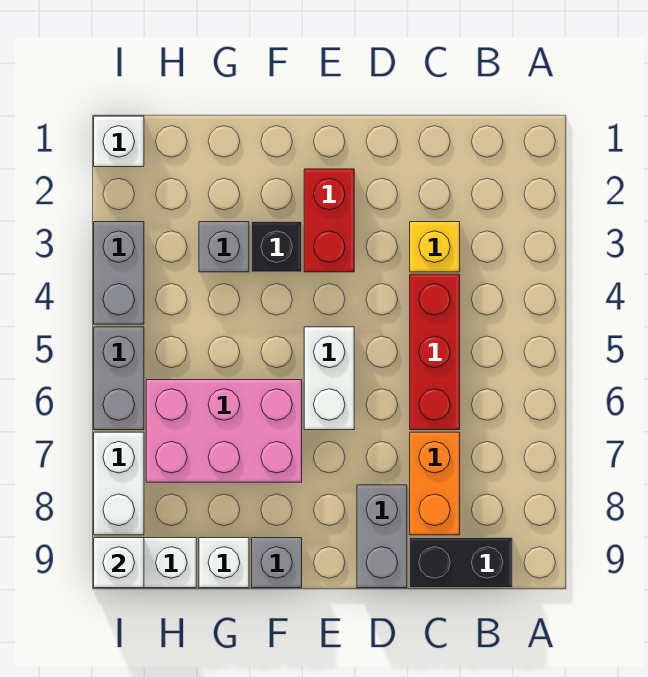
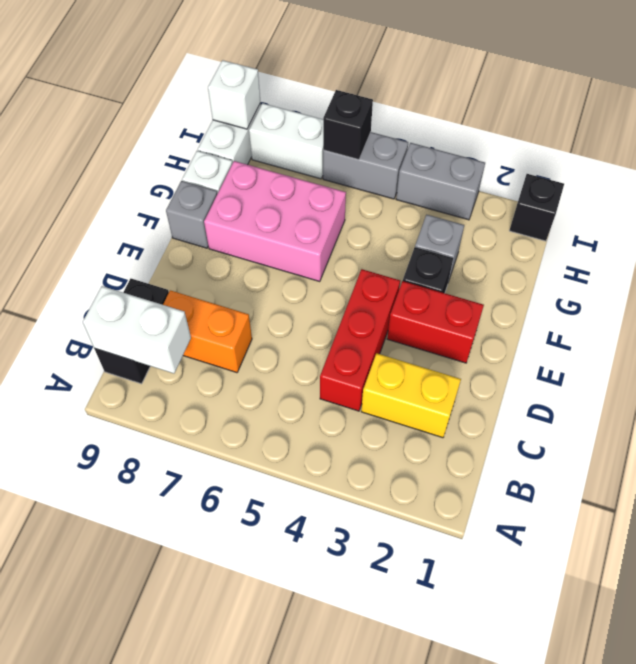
yellow 1x1 brick [410,222,460,272] -> yellow 1x2 brick [361,353,461,438]
red 1x3 brick [410,274,460,430] -> red 1x3 brick turned to [320,269,400,411]
grey 1x2 brick [357,485,407,588] -> none
white 1x2 brick [304,327,354,430] -> white 1x2 brick moved to [83,286,191,373]
pink 2x3 brick [146,380,302,482] -> pink 2x3 brick turned to [204,161,346,282]
white 1x1 brick [94,116,144,167] -> black 1x1 brick [509,174,564,241]
none -> black 1x1 brick [323,90,373,160]

